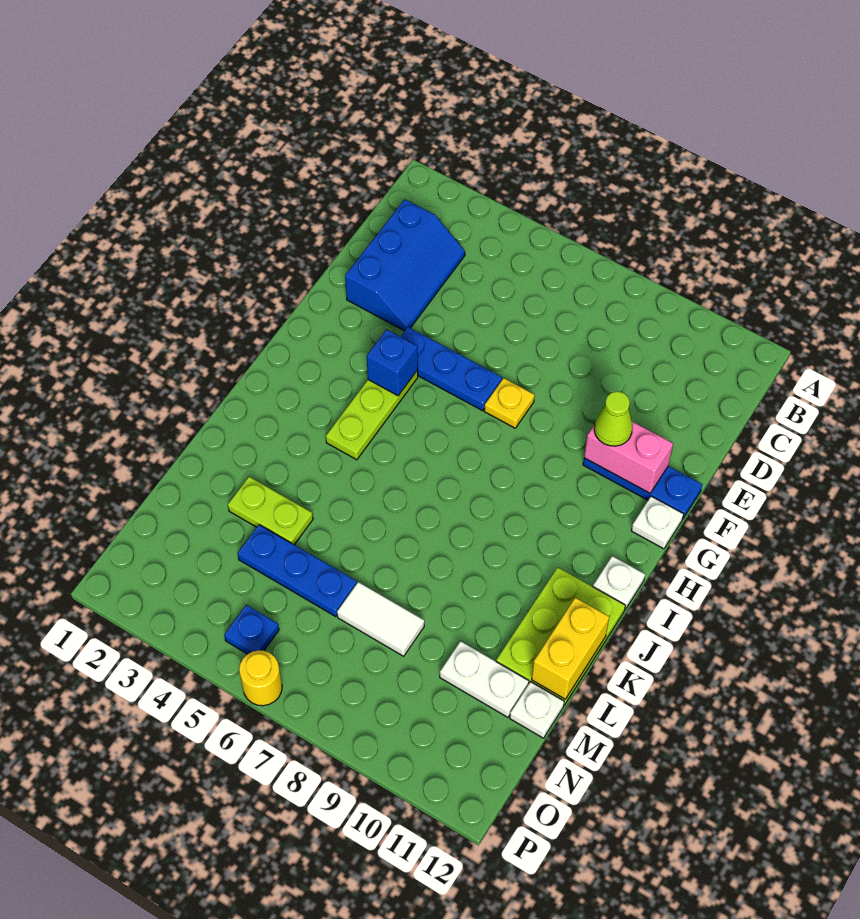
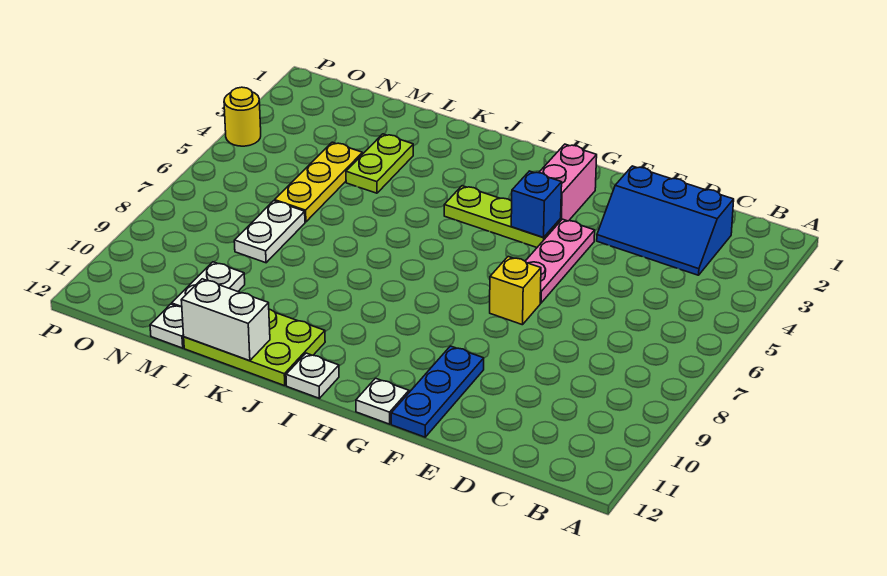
blue 1x3 plate [400,327,502,411] -> pink 1x3 plate [525,219,595,303]
yellow 1x1 plate [484,378,535,428] -> yellow 1x1 brick [490,257,541,325]
pink 1x2 brick [584,422,673,493] -> pink 1x2 brick moved to [539,144,597,221]
lime 1x1 cone [594,391,632,446] -> none
yellow 1x2 brick [532,598,609,699] -> white 1x2 brick [181,279,270,361]
blue 1x3 plate [238,525,357,617] -> yellow 1x3 plate [275,142,363,222]
white 1x2 tile [337,582,424,656] -> white 1x2 plate [234,201,305,263]
blue 1x1 plate [224,605,279,654] -> none
yellow 1x1 round brick [239,650,282,706] -> yellow 1x1 round brick moved to [224,87,261,146]

